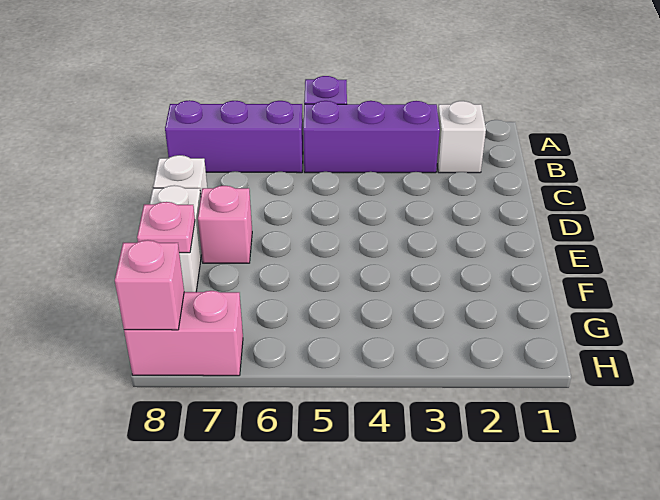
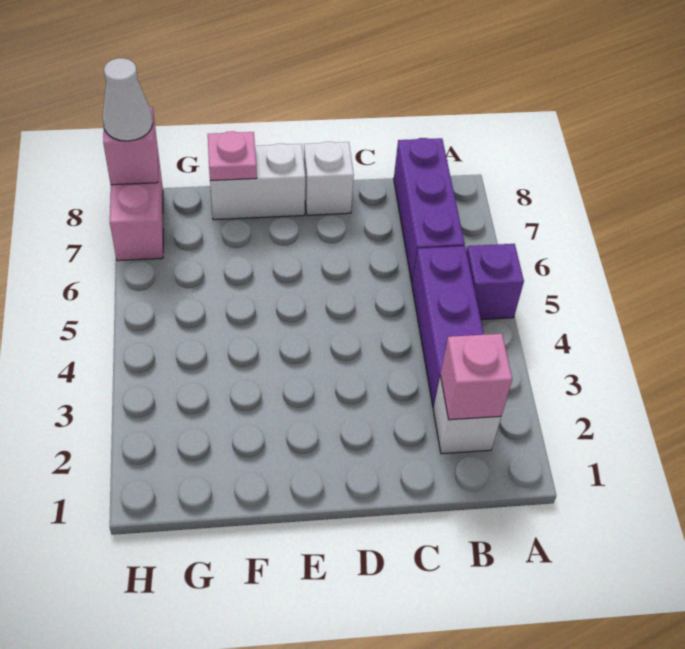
pink 1x1 brick [198,186,252,263] -> pink 1x1 brick moved to [440,334,512,420]
none -> white 1x1 cone [102,58,153,141]

